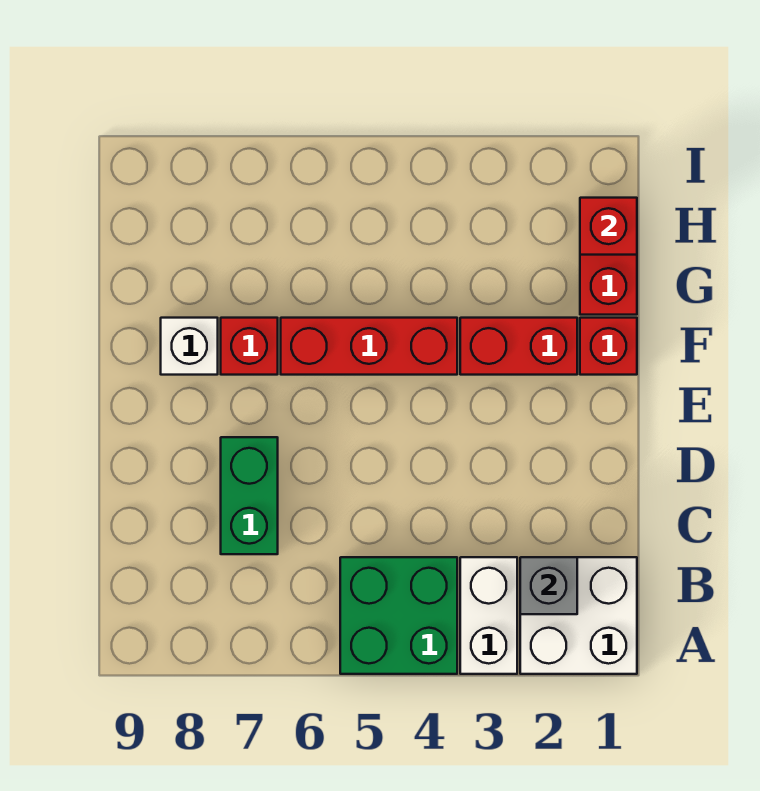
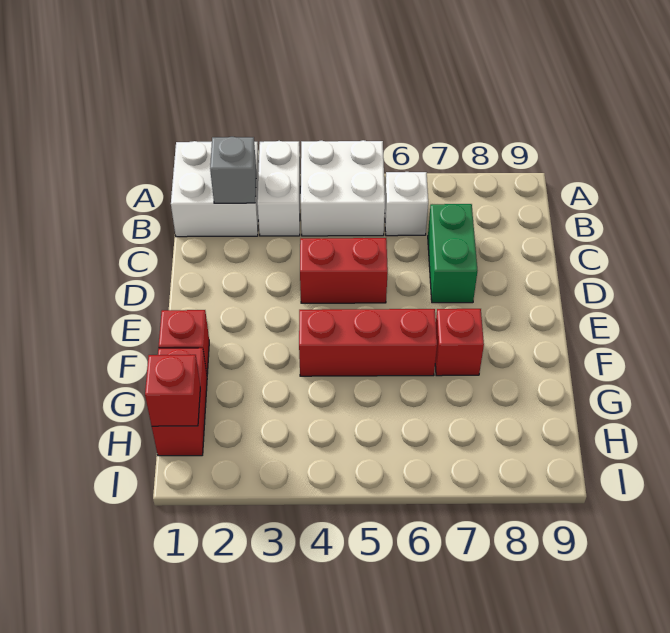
green 2x2 brick [340,557,457,674] -> white 2x2 brick [301,140,385,236]
red 1x2 brick [460,318,577,375] -> red 1x2 brick moved to [300,238,388,303]
white 1x1 brick [161,318,218,375] -> white 1x1 brick moved to [385,172,428,236]

